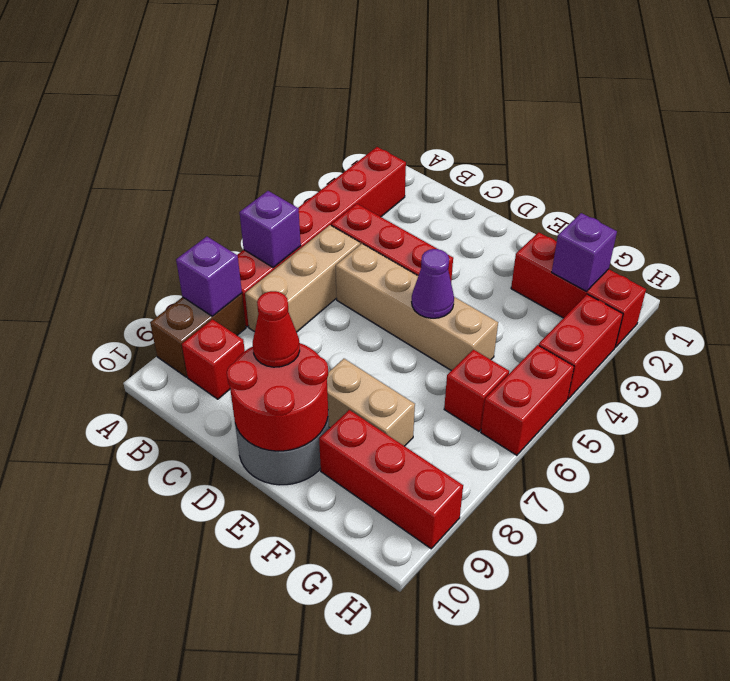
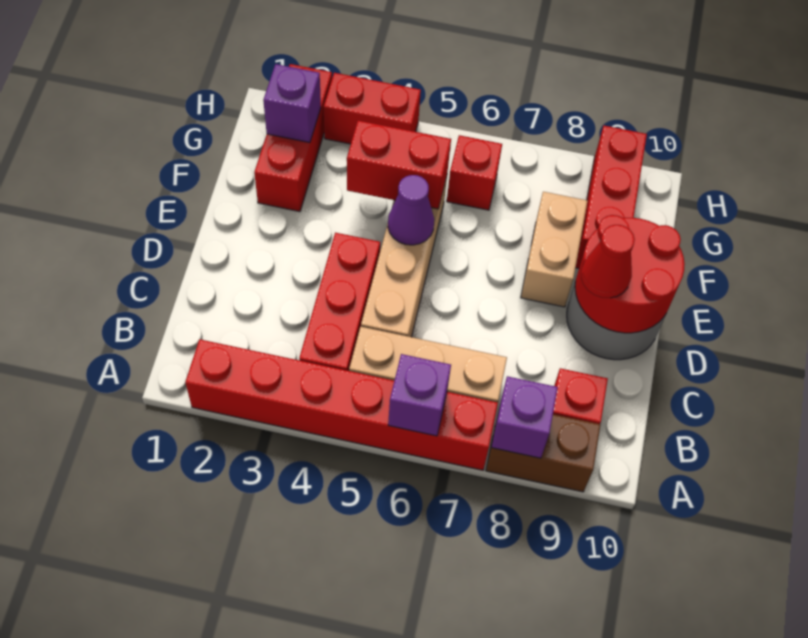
red 1x2 brick [481,345,574,455] -> red 1x2 brick moved to [347,120,451,209]

